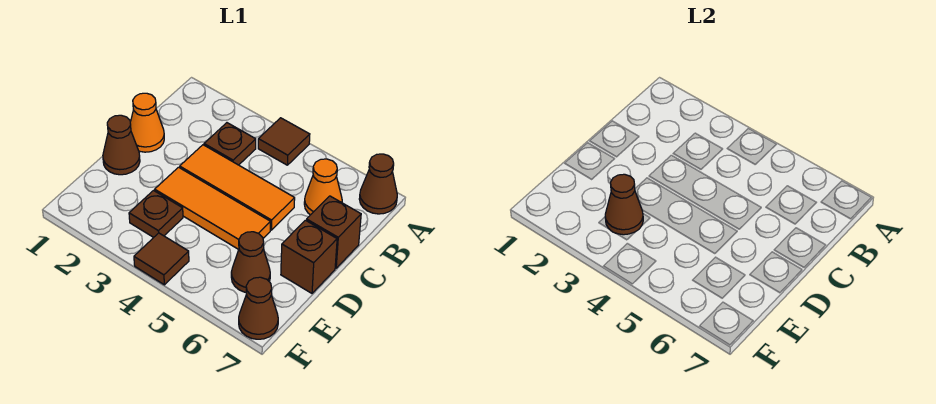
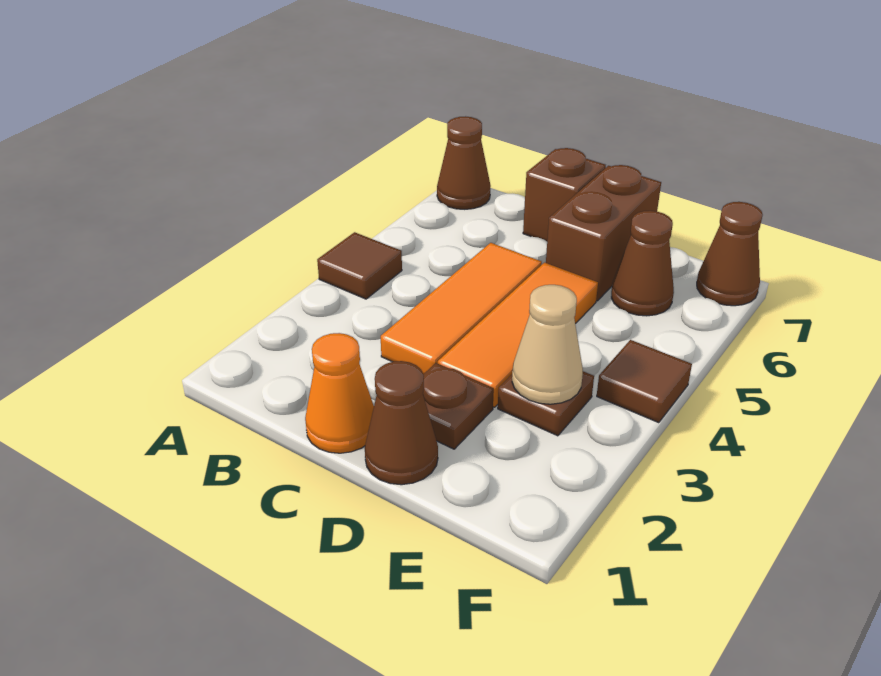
brown 1x1 plate [204,123,256,165] -> brown 1x1 plate moved to [423,363,494,449]
orange 1x1 cone [304,159,342,215] -> none
brown 1x1 brick [281,220,337,293] -> brown 1x2 brick [546,165,661,301]
brown 1x1 cone [605,174,643,235] -> tan 1x1 cone [512,285,583,404]

